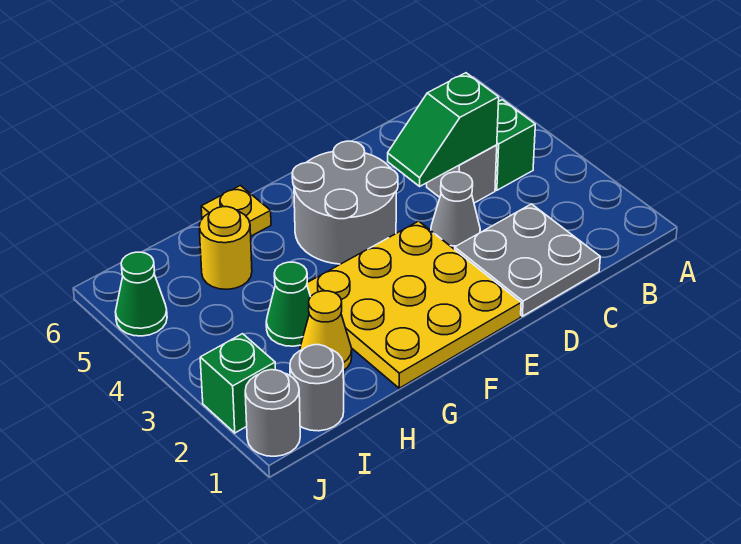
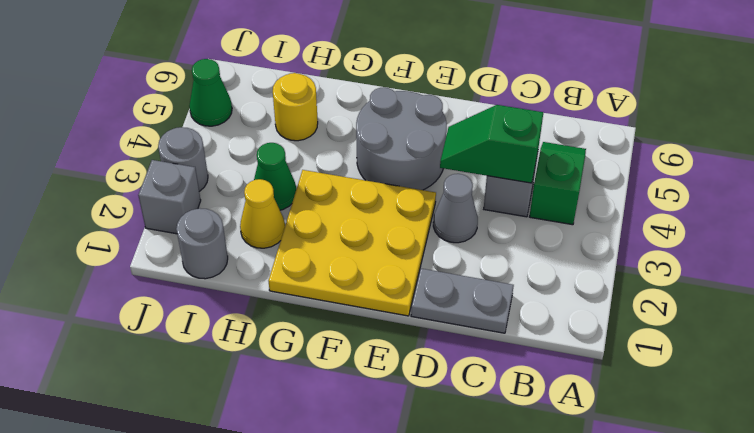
grey 2x2 plate [455,204,600,316] -> grey 1x2 plate [411,269,514,333]
yellow 1x1 plate [201,186,271,236] -> none
grey 1x1 round brick [245,370,300,456] -> grey 1x1 round brick moved to [158,127,208,191]
green 1x1 brick [200,334,275,433] -> grey 1x1 brick [138,160,201,234]

